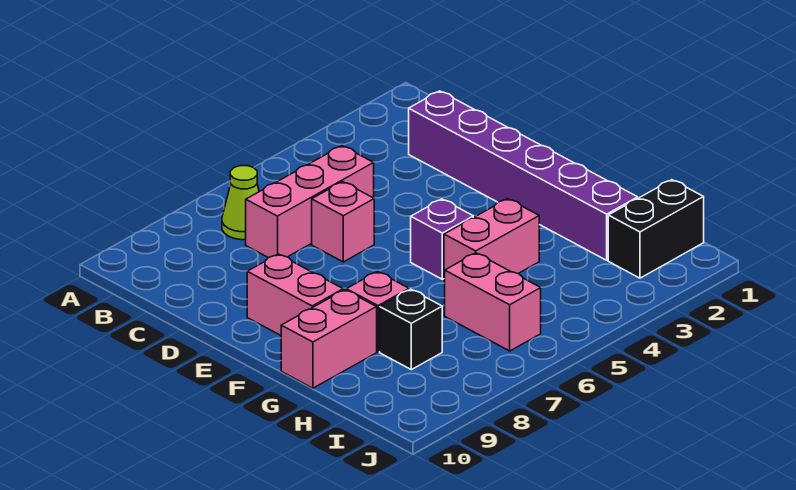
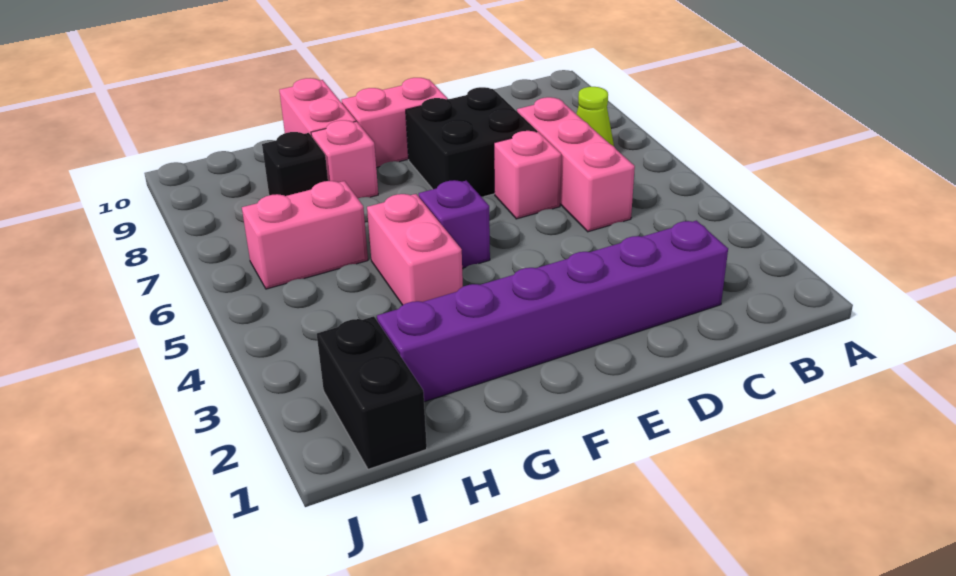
none -> black 2x2 brick [406,87,537,197]

